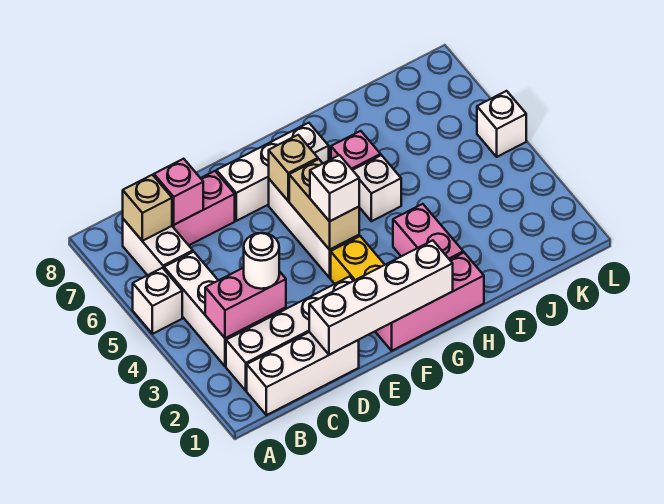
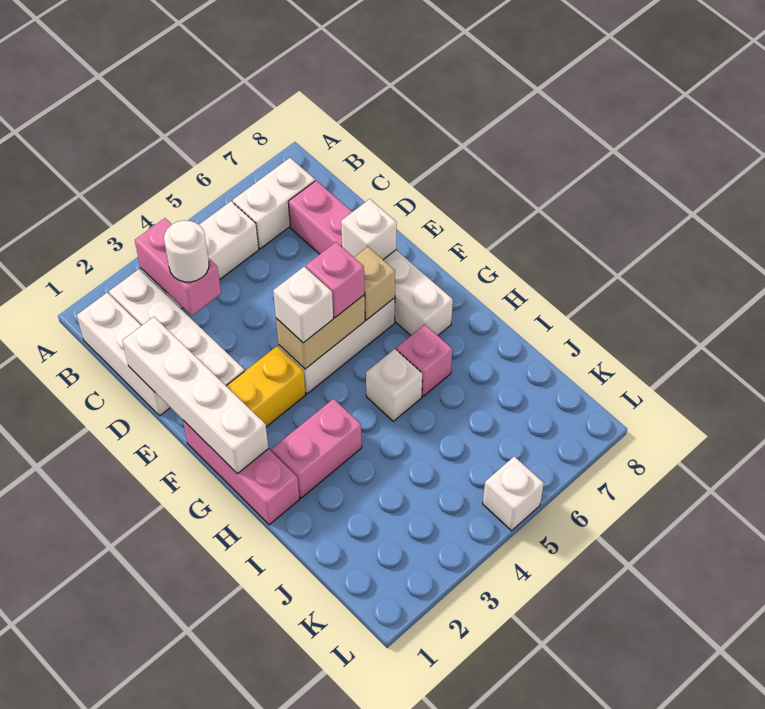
white 1x1 brick [133,268,182,334] -> white 1x1 brick moved to [341,199,397,260]
tan 1x1 brick [123,175,172,241] -> none
pink 1x1 brick [154,159,203,225] -> pink 1x1 brick moved to [306,242,365,318]

